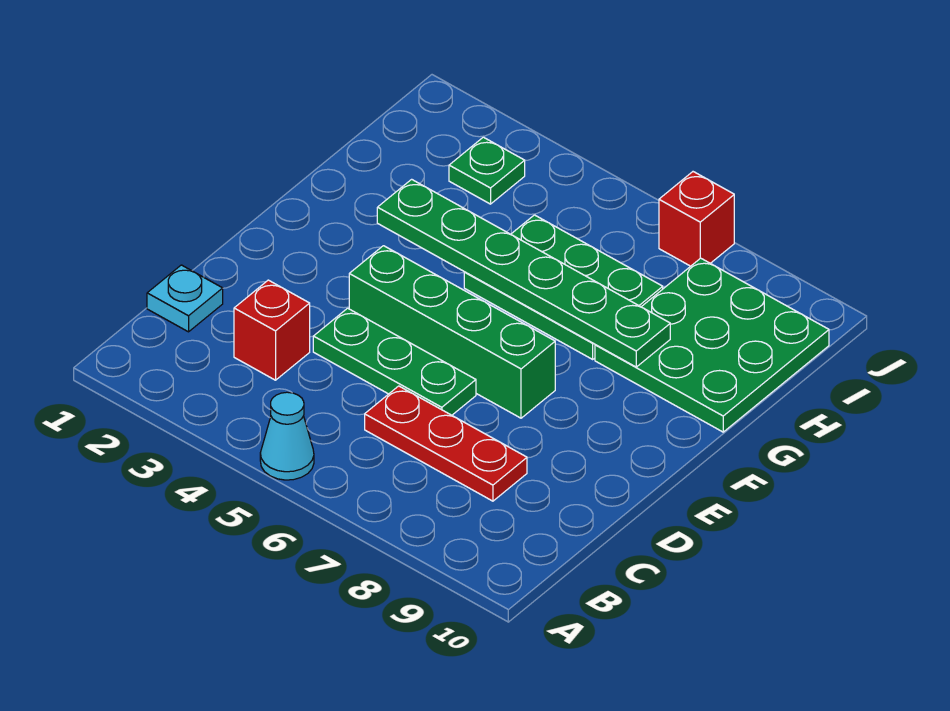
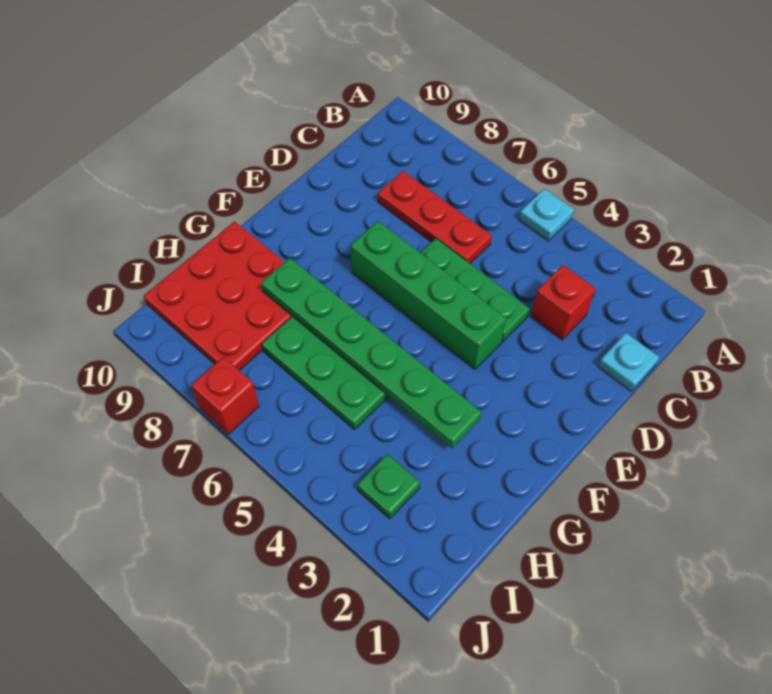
cyan 1x1 cone [260,392,314,480] -> cyan 1x1 plate [519,189,574,241]
green 3x3 plate [595,258,829,432] -> red 3x3 plate [144,221,292,371]

